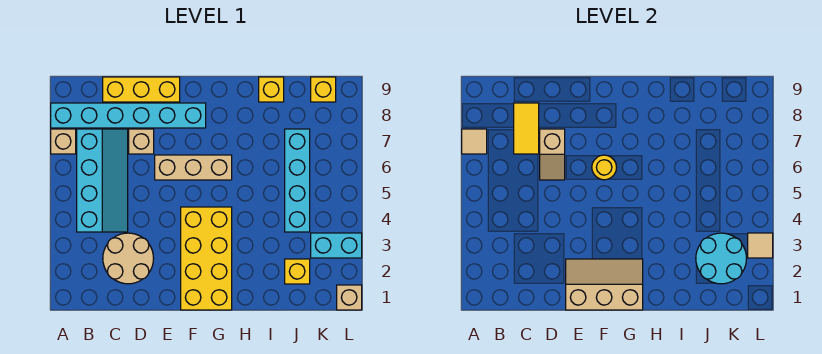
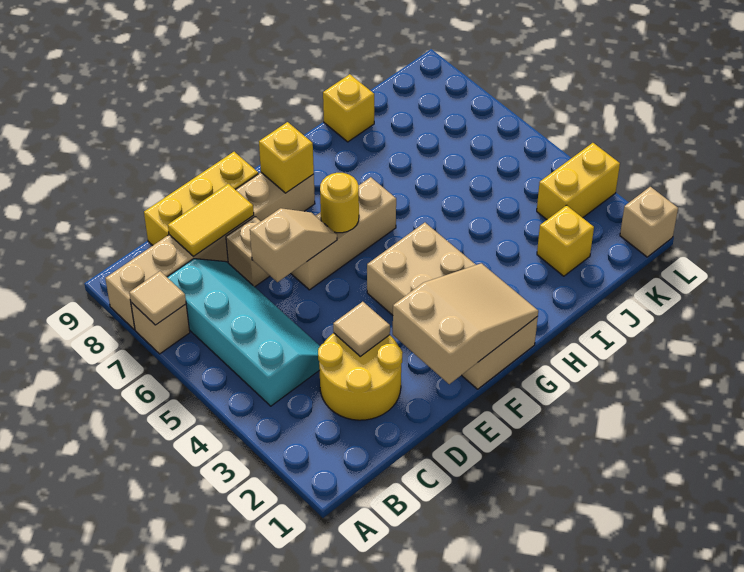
cyan 1x6 brick [51,103,206,128] -> tan 1x6 brick [105,173,315,329]
tan 2x2 round brick [103,233,154,284] -> yellow 2x2 round brick [318,333,403,420]
yellow 1x2 tile [514,103,539,154] -> yellow 1x2 tile turned to [168,184,254,256]
tan 1x2 slope [540,129,565,180] -> tan 1x2 slope turned to [250,208,337,282]
tan 2x3 slope [566,259,643,310] -> tan 2x3 slope turned to [393,263,538,384]
yellow 2x4 brick [181,207,232,310] -> tan 2x4 brick [367,223,538,389]
cyan 2x2 round brick [696,233,747,284] -> none
cyan 1x4 brick [285,129,310,232] -> none
cyan 1x2 brick [311,233,362,258] -> yellow 1x2 brick [537,143,620,219]
yellow 1x1 brick [311,77,336,102] -> yellow 1x1 brick moved to [259,122,314,193]
tan 1x1 tile [748,233,773,258] -> tan 1x1 tile moved to [333,302,390,356]

